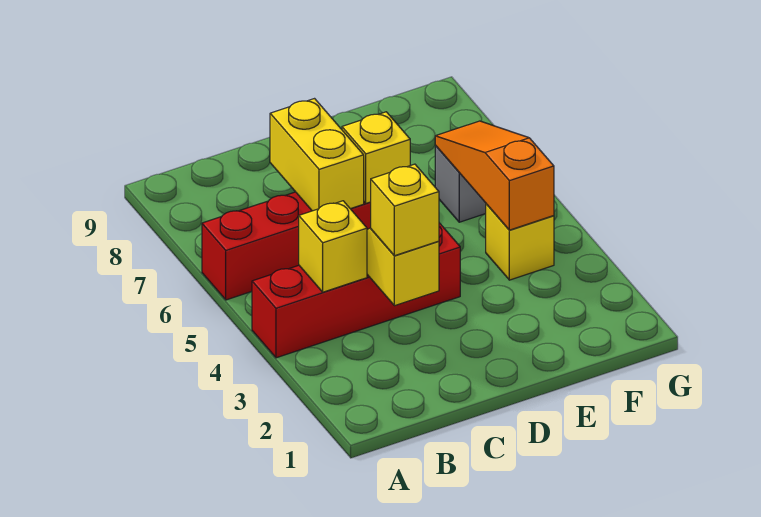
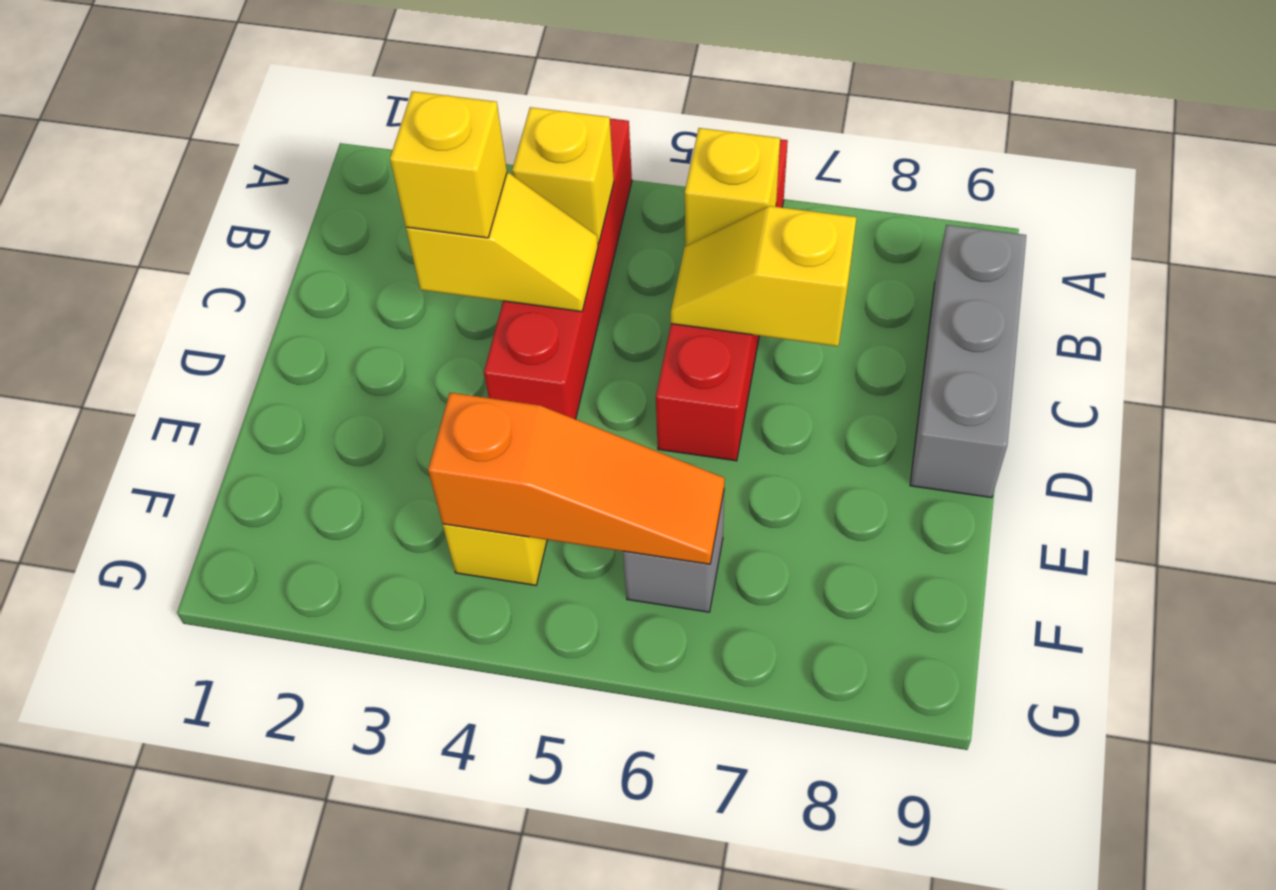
none -> grey 1x3 brick [910,225,1026,498]
yellow 1x2 brick [270,99,364,211] -> yellow 1x2 slope [671,206,856,346]
yellow 1x1 brick [342,112,410,203] -> yellow 1x1 brick moved to [685,128,780,246]

